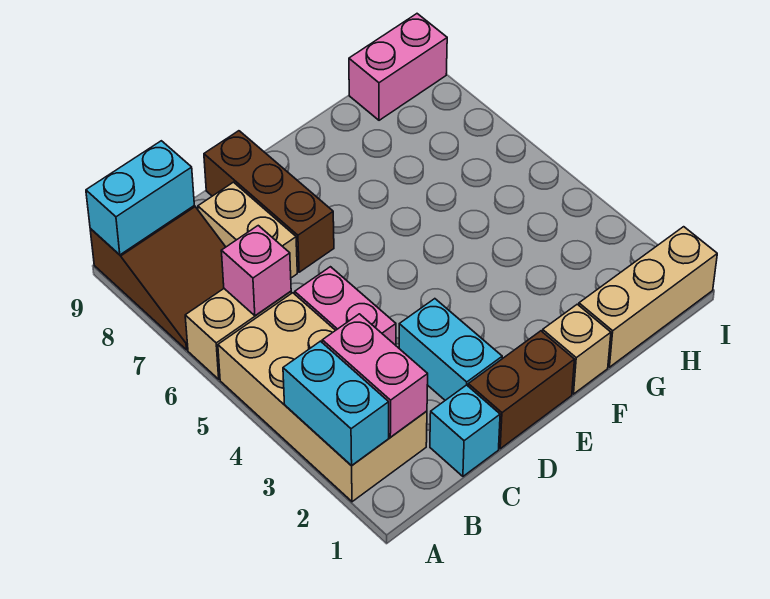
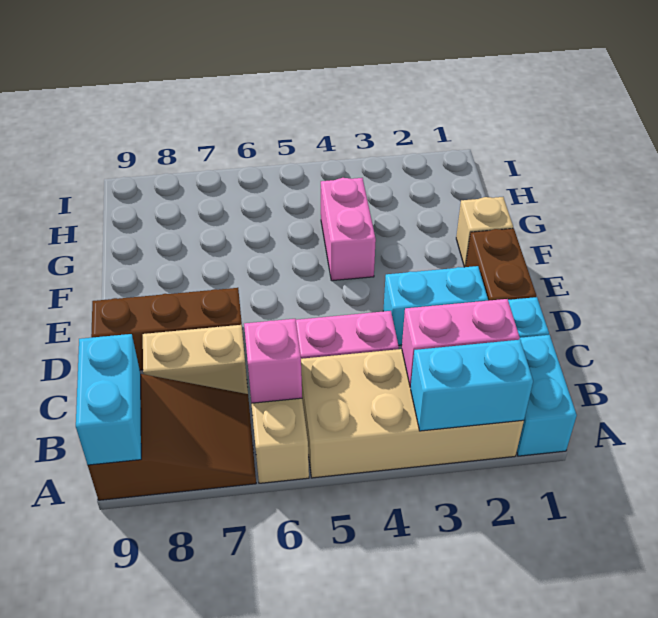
none -> cyan 1x2 brick [517,335,577,456]
tan 1x3 brick [579,227,717,367] -> none
pink 1x2 brick [349,14,447,120] -> pink 1x2 brick moved to [321,178,376,281]

